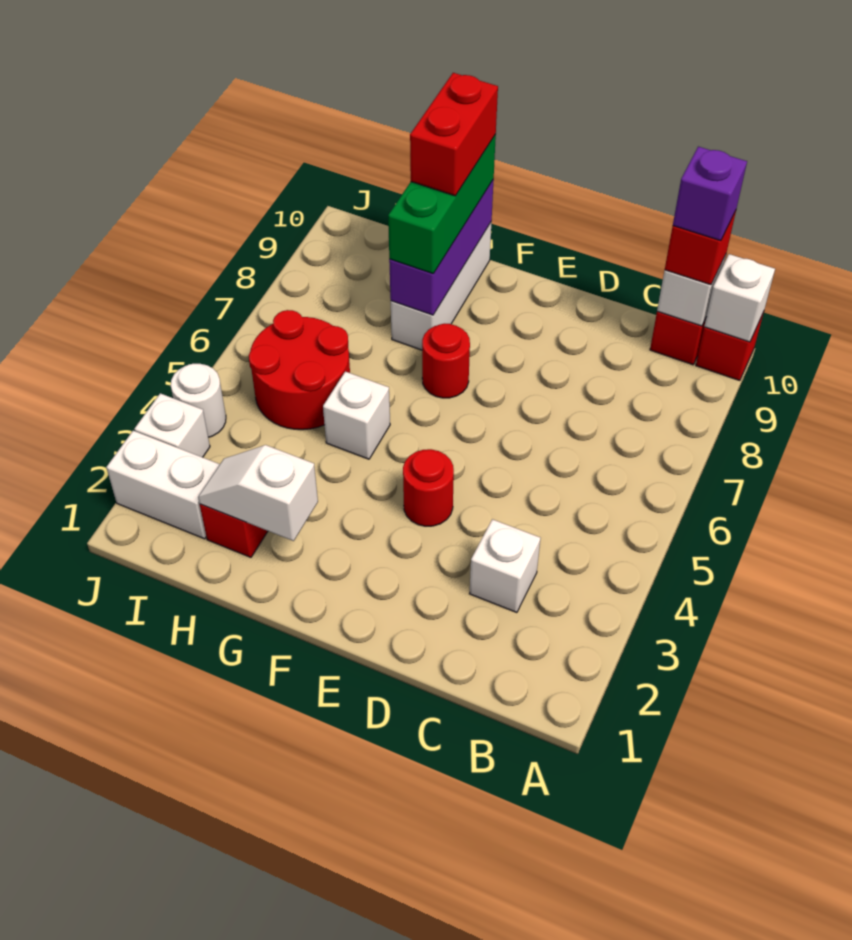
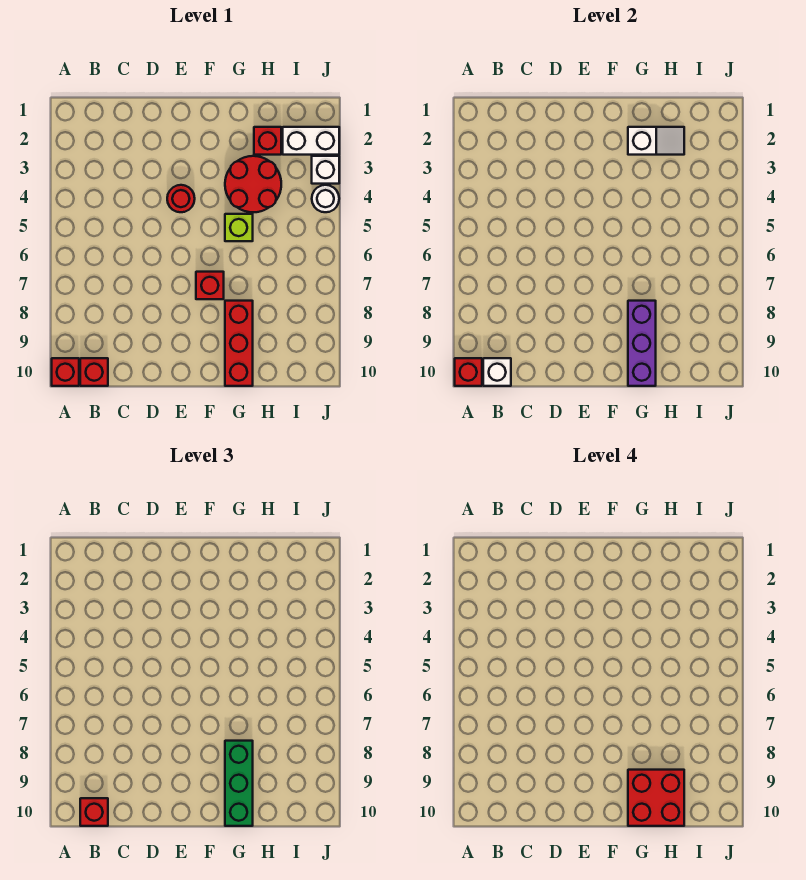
white 1x1 brick [704,254,775,342] -> red 1x1 brick [455,358,482,386]
purple 1x1 brick [673,147,747,241] -> none
white 1x1 brick [469,519,541,613] -> none
red 1x1 round brick [422,324,470,398] -> red 1x1 brick [196,272,224,299]
white 1x1 brick [323,371,390,459] -> lime 1x1 brick [225,214,253,241]
white 1x3 brick [391,223,491,350] -> red 1x3 brick [225,301,253,386]
red 1x2 brick [410,73,498,196] -> red 2x2 brick [628,770,684,826]
red 2x2 round brick [249,310,350,430] -> red 2x2 round brick moved to [225,156,281,212]

